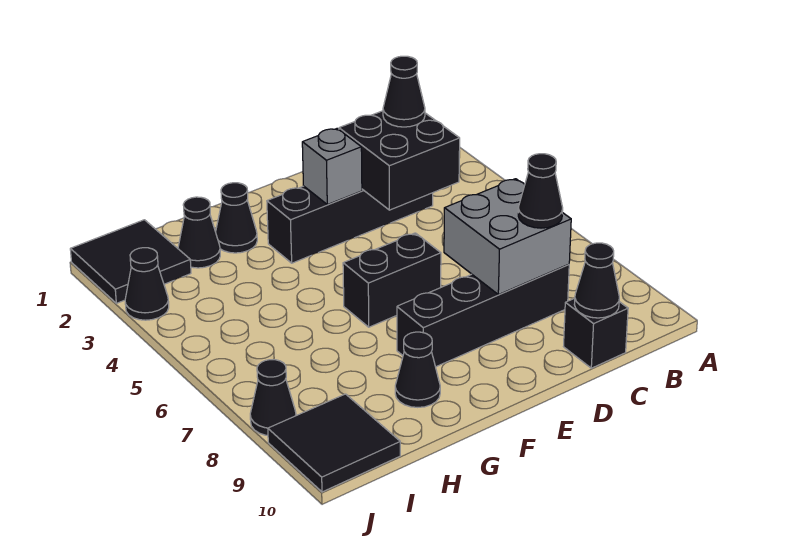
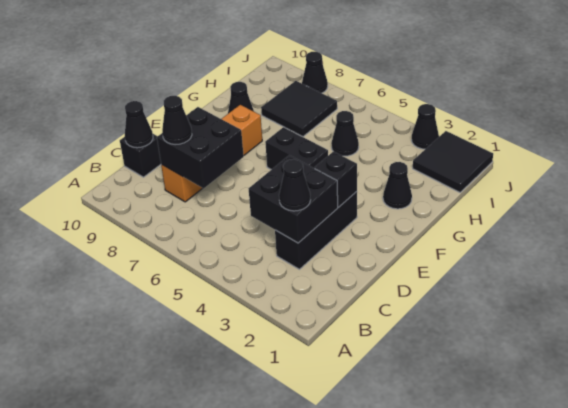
black 1x4 brick [267,186,433,263] -> black 1x3 brick [275,192,357,269]
grey 2x2 brick [444,179,571,295] -> black 2x2 brick [157,107,244,188]
black 1x4 brick [397,265,569,367] -> orange 1x4 brick [161,105,262,202]
grey 1x1 brick [302,129,362,205] -> black 1x1 brick [314,151,357,207]
black 1x2 brick [343,233,441,327] -> black 1x2 brick turned to [265,127,328,170]
black 1x1 cone [178,197,220,268] -> black 1x1 cone moved to [331,111,359,156]
black 2x2 tile [268,394,400,492] -> black 2x2 tile moved to [261,81,337,137]

